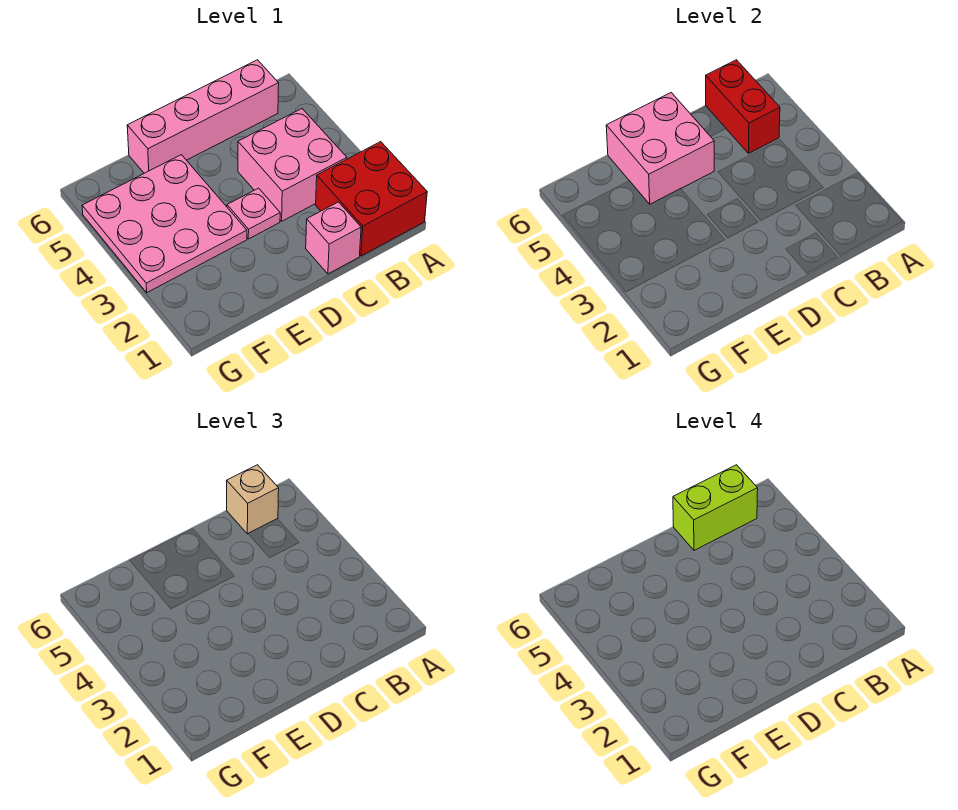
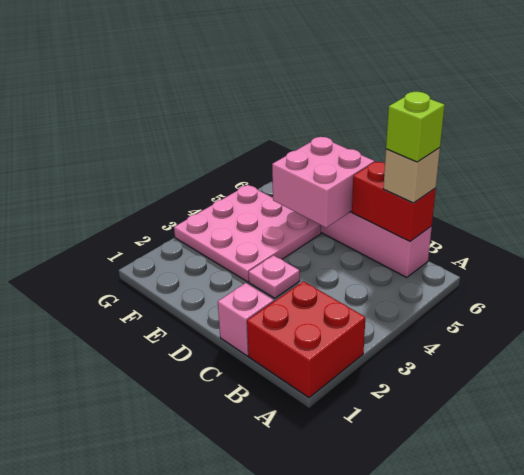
pink 2x2 brick [238,109,347,221] -> none
red 1x2 brick [706,60,780,154] -> red 1x2 brick turned to [352,162,436,241]
lime 1x2 brick [673,465,758,550] -> lime 1x1 brick [386,92,445,162]

